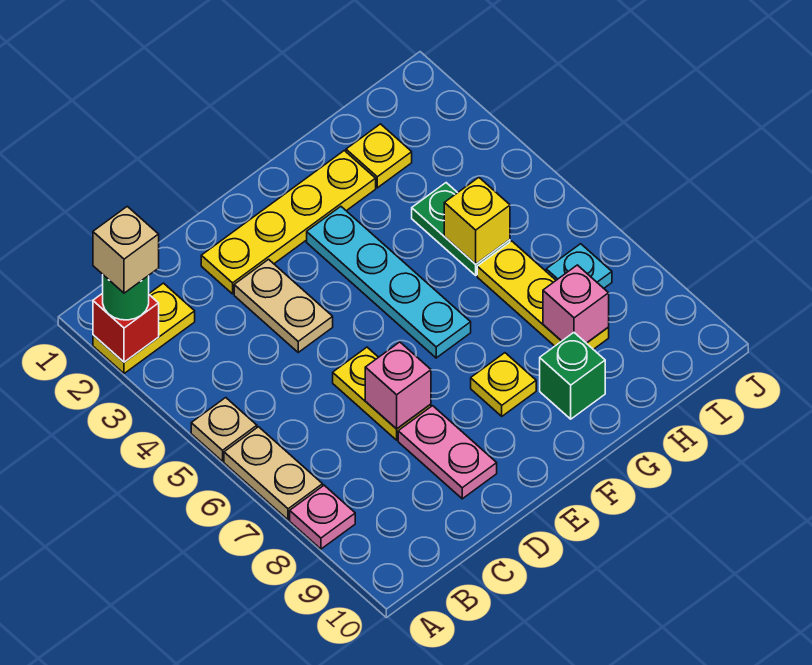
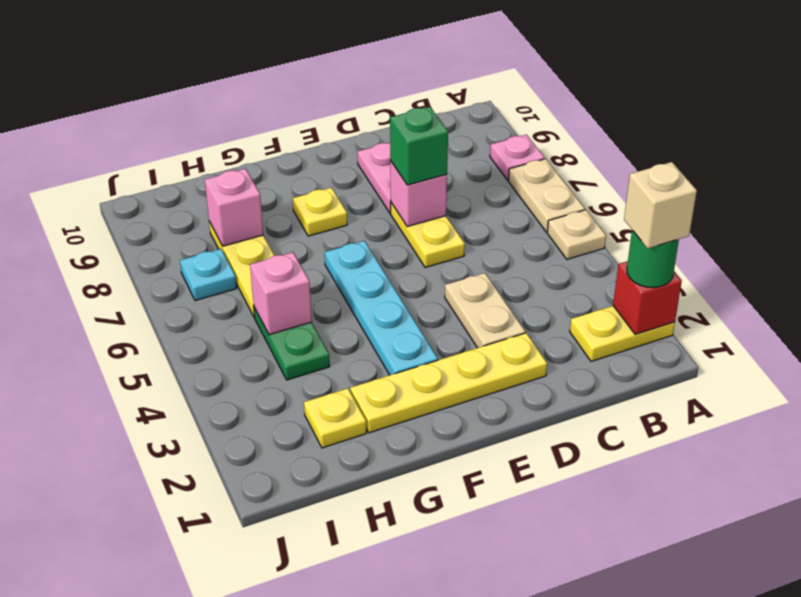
green 1x1 brick [540,333,605,419] -> green 1x1 brick moved to [390,107,448,185]
yellow 1x1 brick [444,177,510,264] -> pink 1x1 brick [250,252,312,335]

